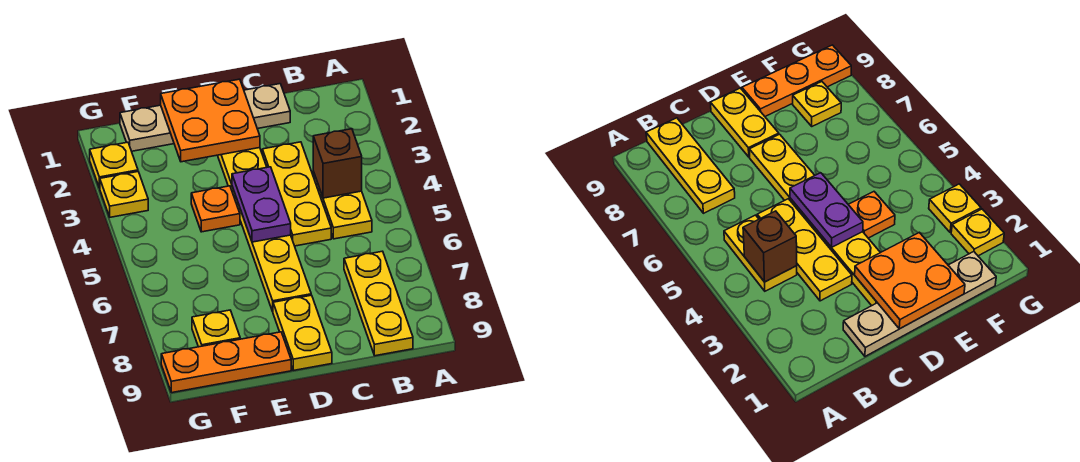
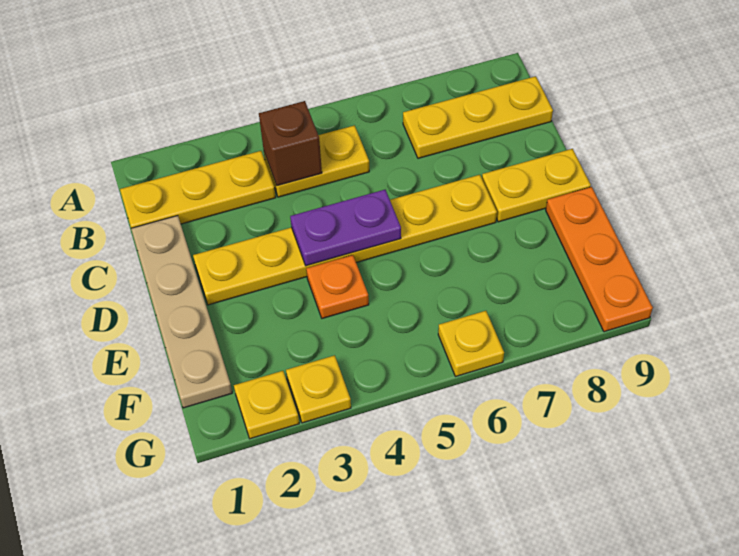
yellow 1x3 plate [262,142,331,246] -> yellow 1x3 plate moved to [120,151,276,228]
orange 2x2 plate [161,79,260,162] -> none
yellow 1x1 plate [192,310,240,347] -> yellow 1x1 plate moved to [438,311,504,377]

